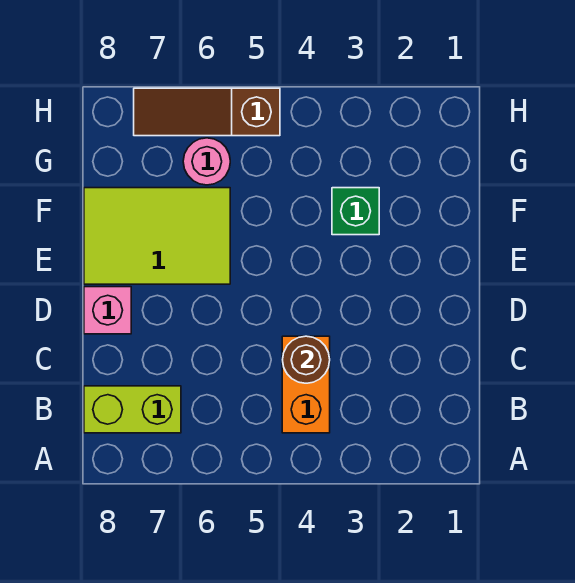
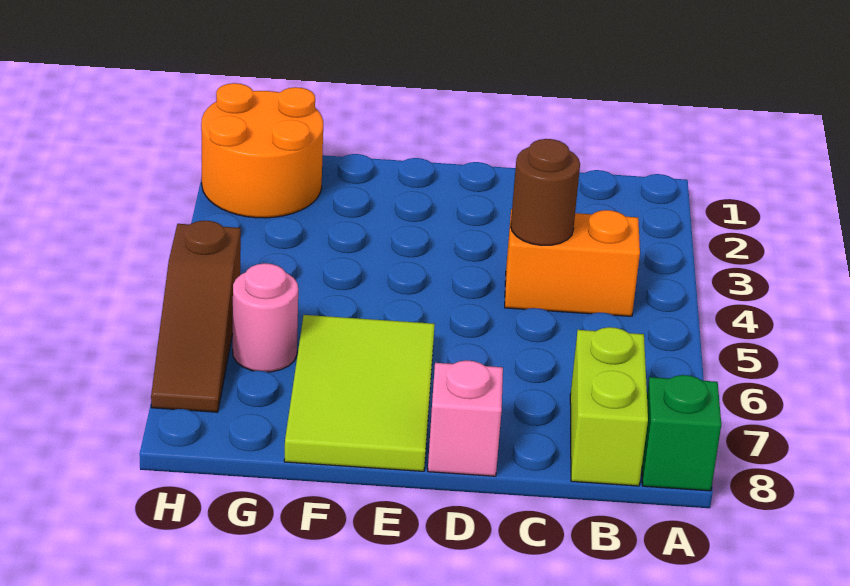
green 1x1 brick [332,188,379,235] -> green 1x1 brick moved to [642,375,721,491]
none -> orange 2x2 round brick [201,83,323,218]

